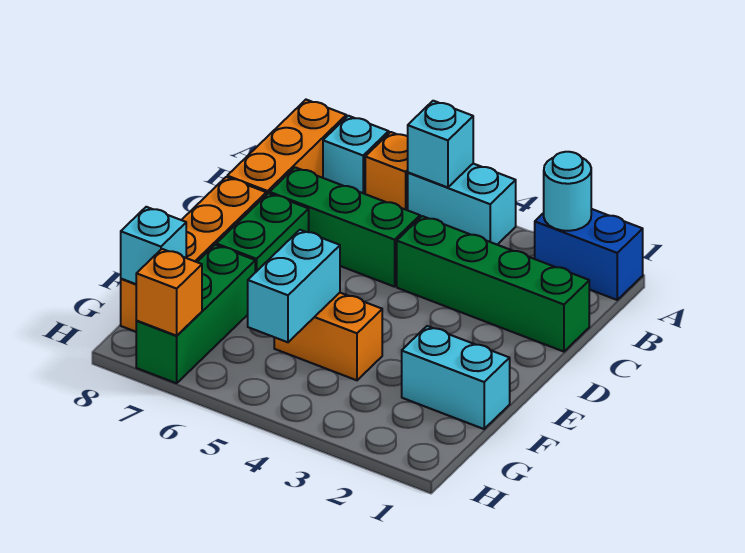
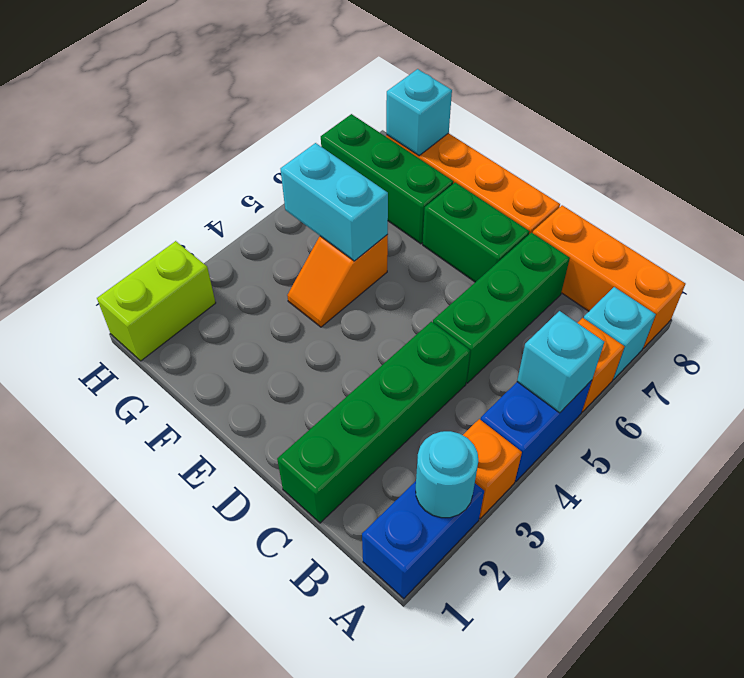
cyan 1x2 brick [408,164,516,245] -> blue 1x2 brick [481,380,592,481]
cyan 1x2 brick [402,326,510,429] -> none
orange 1x2 brick [274,293,382,380] -> orange 1x2 slope [287,235,388,327]
none -> lime 1x2 brick [97,241,216,361]
orange 1x1 brick [136,249,202,336] -> orange 1x1 brick moved to [463,419,522,519]

